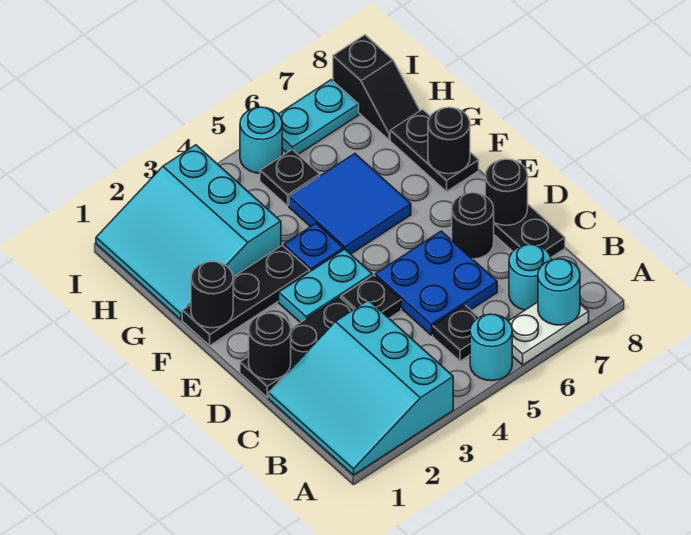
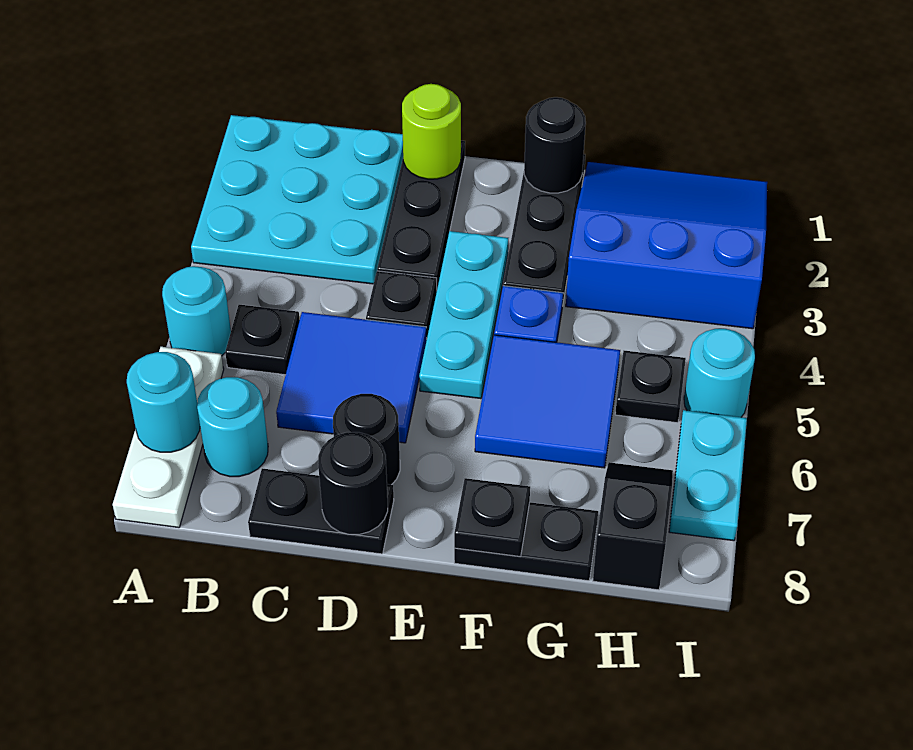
cyan 3x3 slope [269,300,453,475] -> cyan 3x3 plate [191,115,403,284]
white 1x2 plate [509,302,589,365] -> white 1x3 plate [113,347,224,528]
blue 2x2 plate [375,231,497,335] -> blue 2x2 tile [276,312,427,443]
black 1x1 round brick [249,313,291,380] -> lime 1x1 round brick [402,84,461,179]
cyan 1x2 plate [279,249,372,323] -> cyan 1x3 plate [419,231,508,399]
black 1x1 round brick [428,107,470,174] -> black 1x1 plate [454,478,530,556]
cyan 3x3 slope [96,145,281,320] -> blue 3x3 slope [566,162,767,329]
black 1x2 slope [333,35,420,140] -> black 1x2 slope turned to [593,462,673,590]

